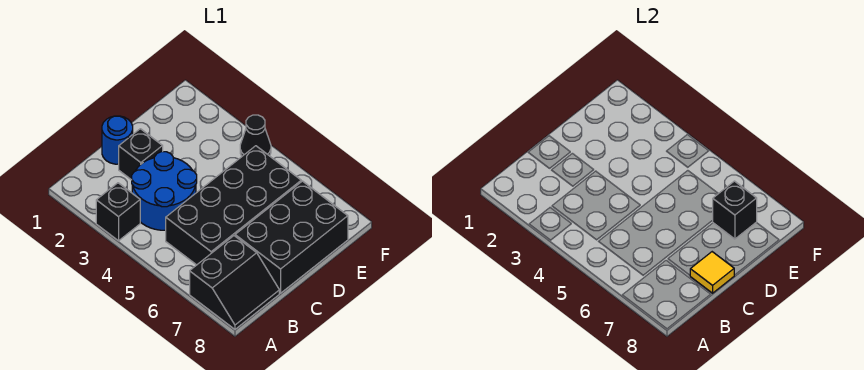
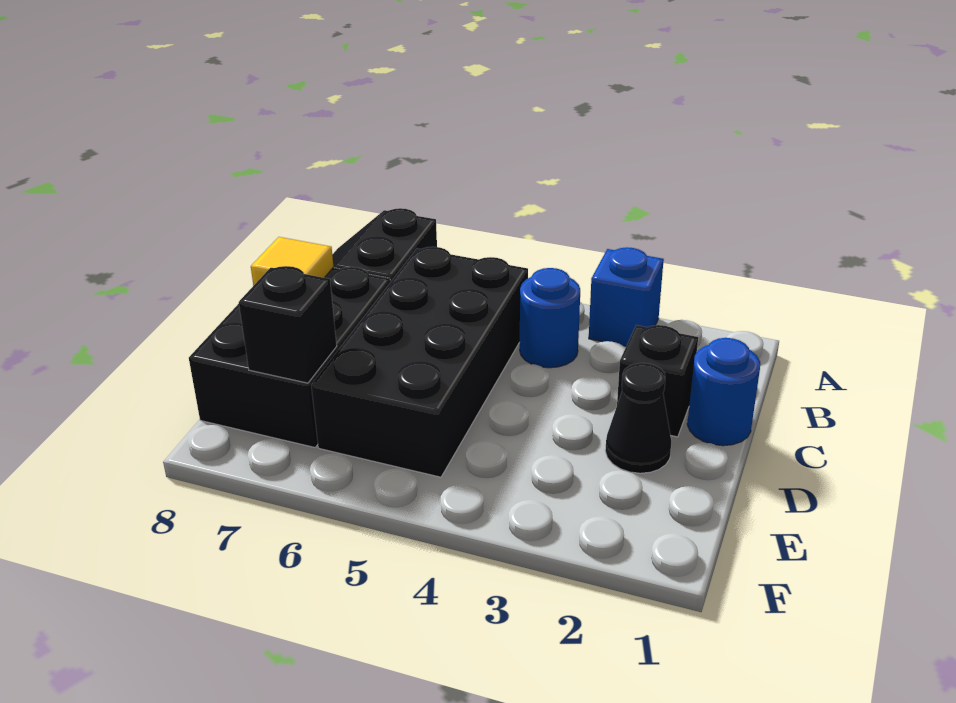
black 1x1 brick [96,183,140,241] -> blue 1x1 brick [589,247,664,346]
blue 2x2 round brick [132,152,197,230] -> blue 1x1 round brick [520,268,580,368]
black 1x1 cone [240,115,271,156] -> black 1x1 cone moved to [605,363,671,473]

